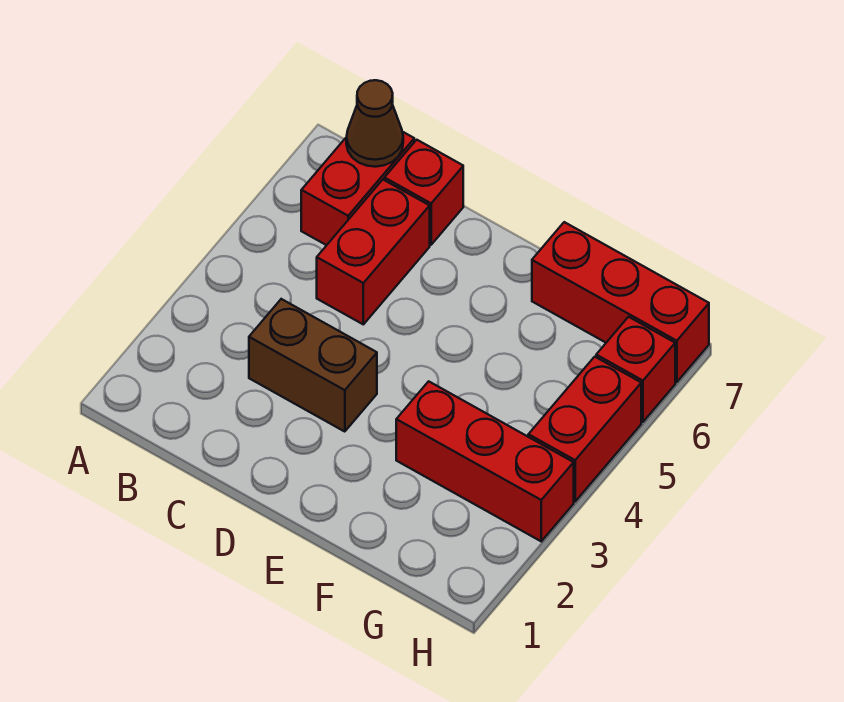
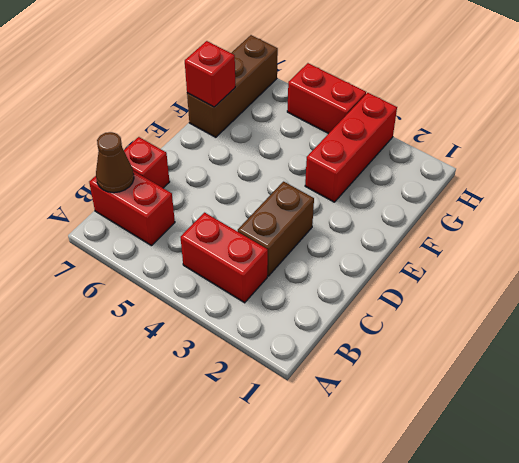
red 1x2 brick [317,180,430,324] -> red 1x2 brick moved to [180,213,268,303]
red 1x3 brick [532,222,709,382] -> brown 1x3 brick [187,35,278,137]
red 1x1 brick [596,317,675,422] -> red 1x1 brick moved to [185,41,235,107]

